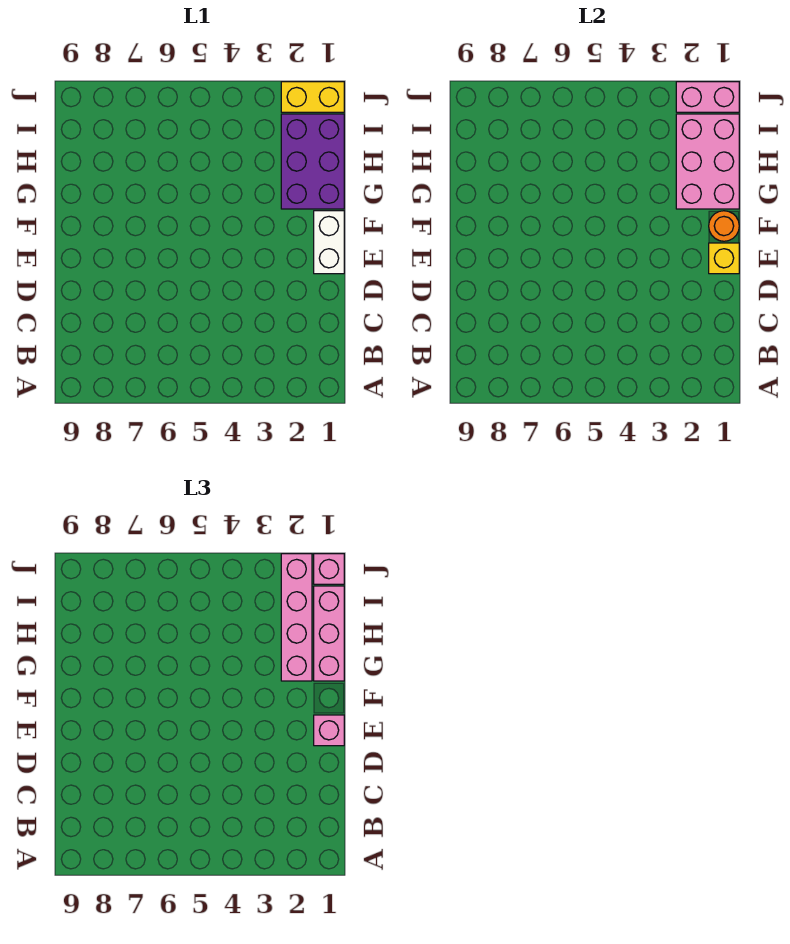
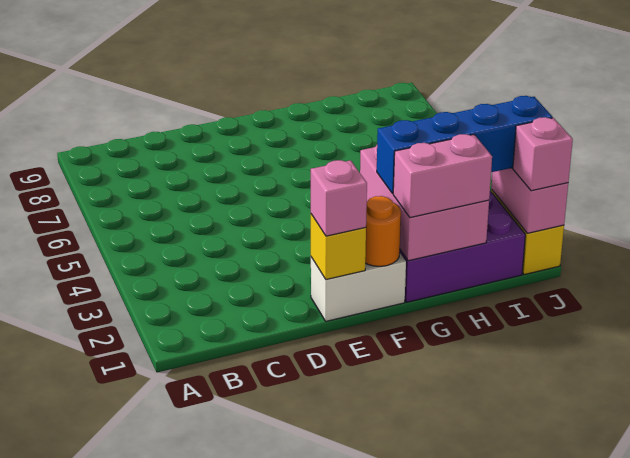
pink 2x3 brick [676,114,739,209] -> pink 2x3 brick turned to [360,145,489,261]
pink 1x3 brick [314,586,344,681] -> pink 1x2 brick [393,134,492,218]
pink 1x4 brick [281,554,312,681] -> blue 1x4 brick [377,96,553,194]

